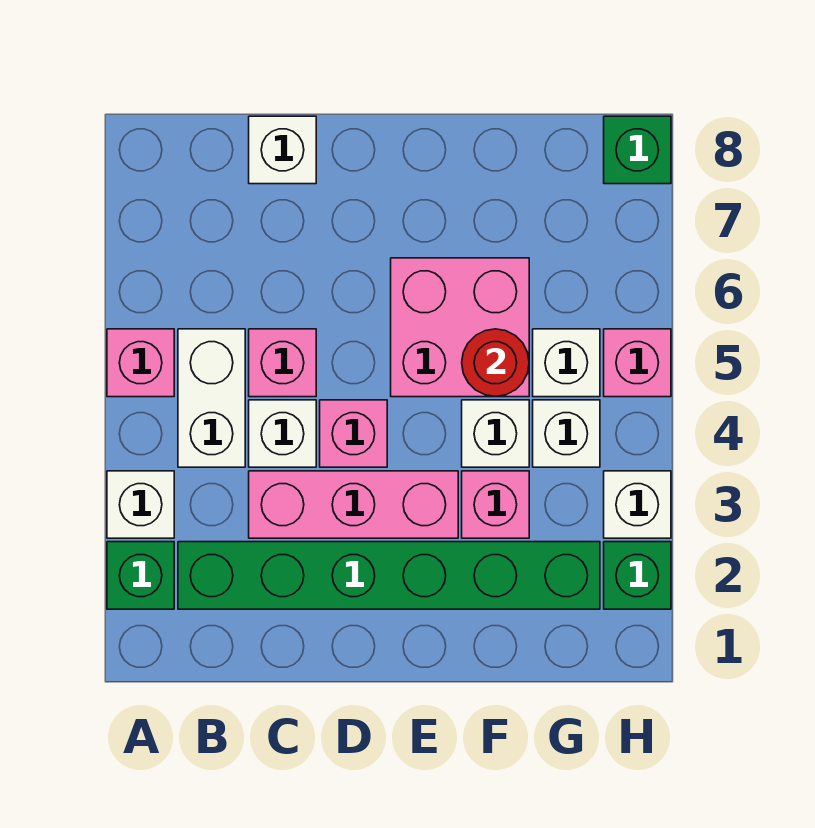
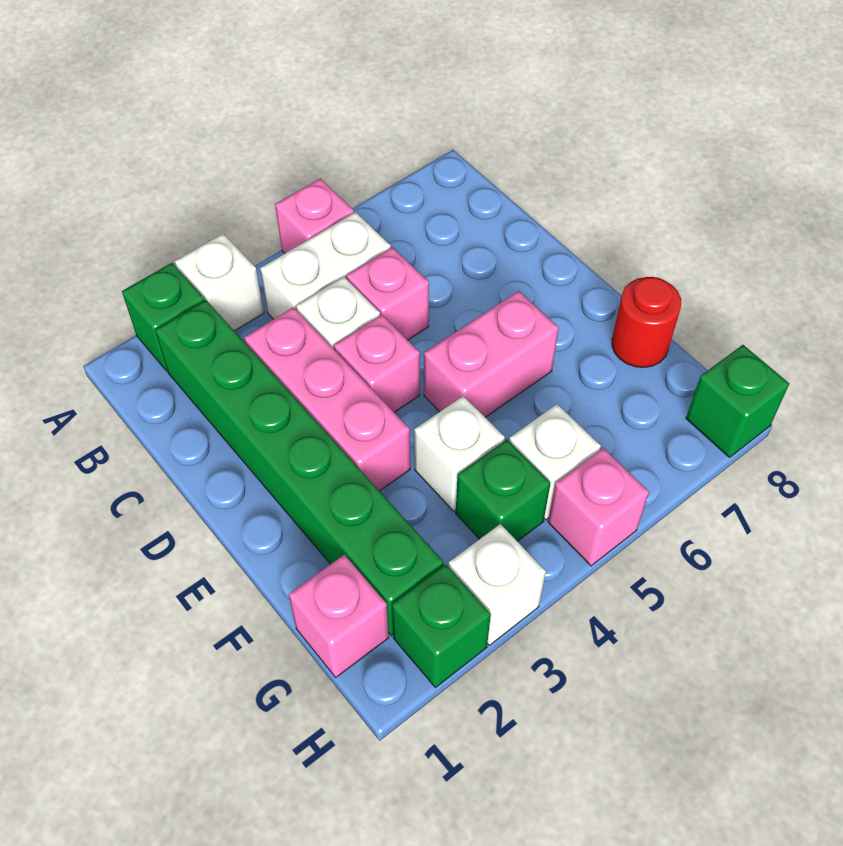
white 1x1 brick [249,116,316,184] -> none
pink 2x2 brick [391,258,529,397] -> pink 1x2 brick [424,291,559,417]
pink 1x1 brick [462,471,529,538] -> pink 1x1 brick moved to [289,555,389,677]
red 1x1 round brick [462,329,529,397] -> red 1x1 round brick moved to [612,277,681,368]
white 1x1 brick [533,400,600,467] -> green 1x1 brick [456,440,551,541]

